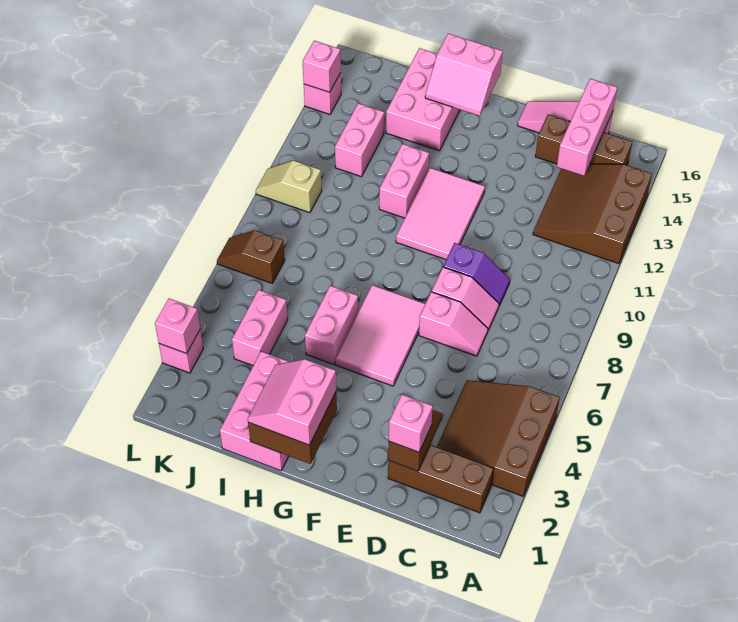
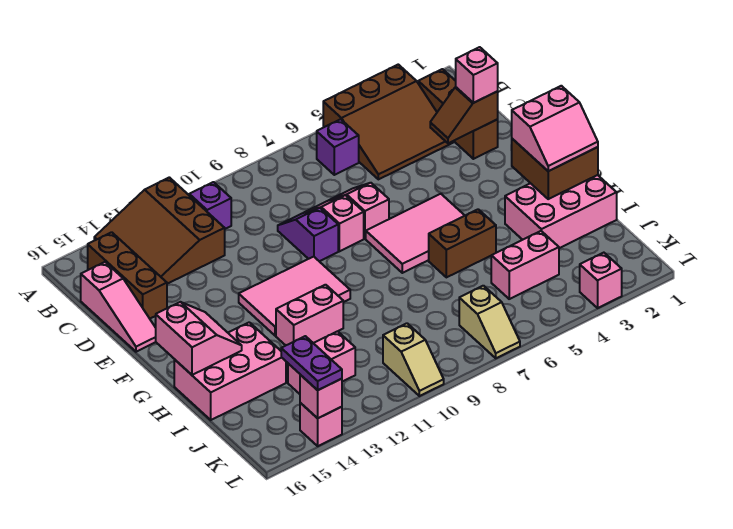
brown 3x3 slope [533,164,652,264] -> brown 3x3 slope turned to [94,177,225,284]
none -> purple 1x1 brick [317,119,359,175]
none -> purple 1x1 brick [189,182,231,229]
pink 1x3 brick [557,79,617,176] -> none
pink 1x2 brick [305,286,358,365] -> brown 1x2 brick [429,209,496,277]
brown 1x2 slope [217,230,285,283] -> tan 1x2 slope [459,286,520,358]
none -> purple 1x2 plate [281,336,342,390]
pink 1x1 brick [155,299,200,353] -> none

